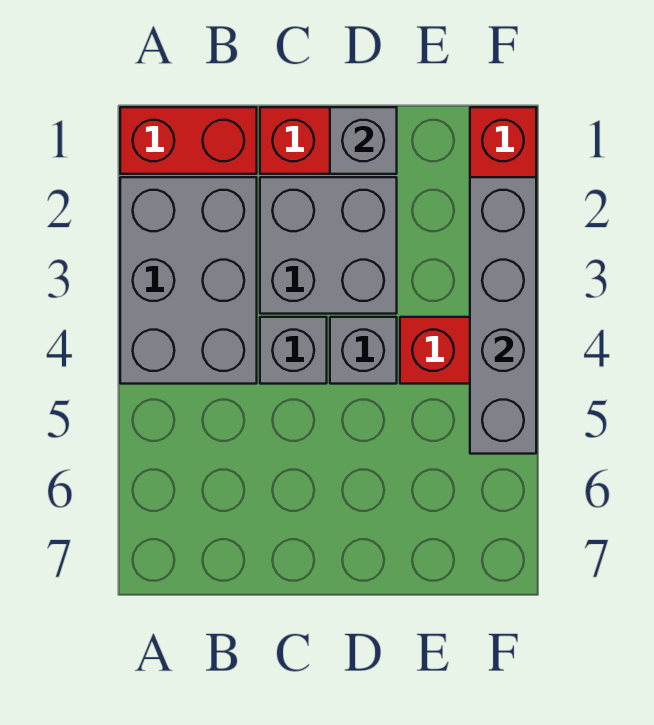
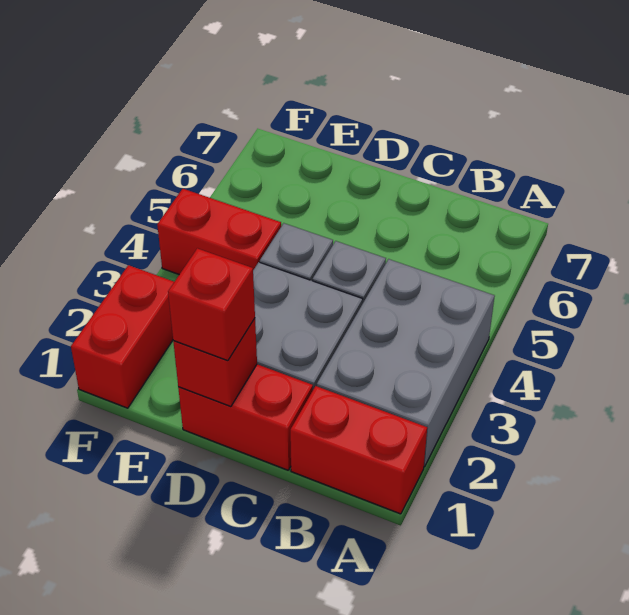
grey 1x1 brick [330,107,397,174] -> red 1x1 brick [173,319,257,407]
none -> red 1x1 brick [168,248,255,361]
grey 1x4 brick [470,177,536,454] -> none

